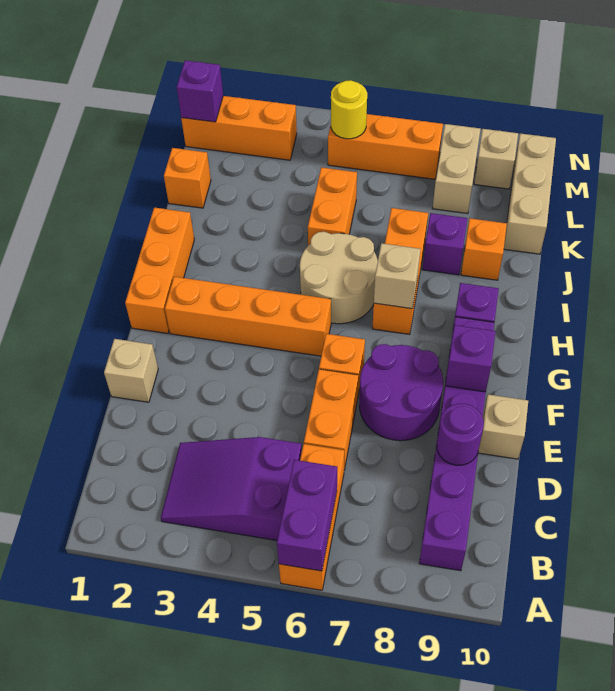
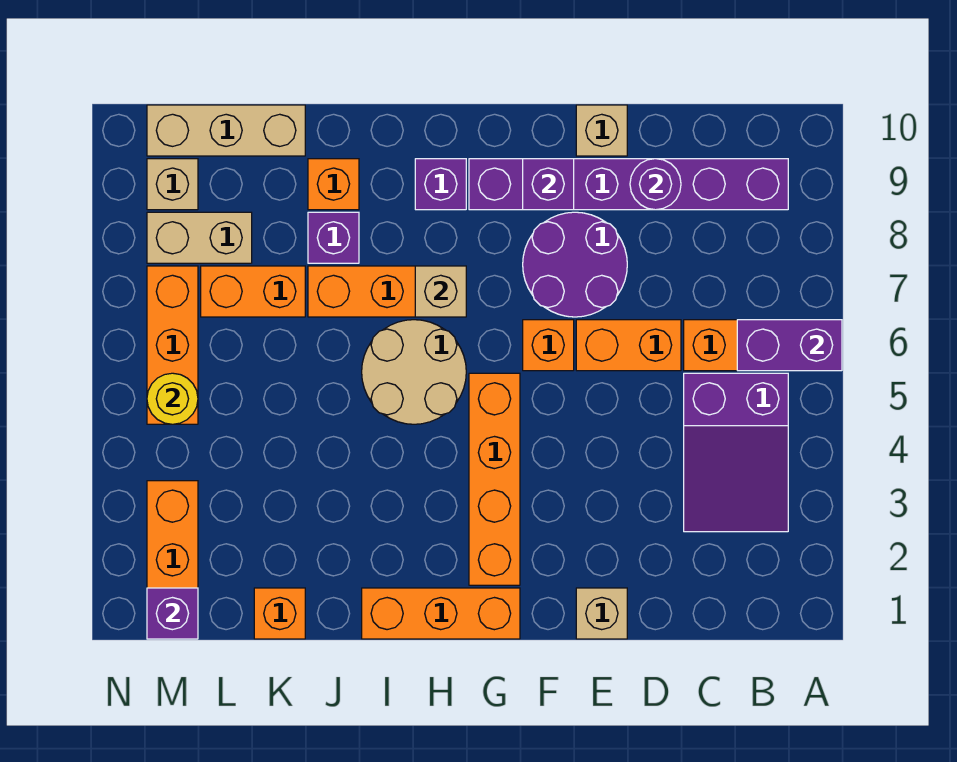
orange 1x2 brick [308,167,357,245] -> orange 1x2 brick moved to [201,266,305,317]

